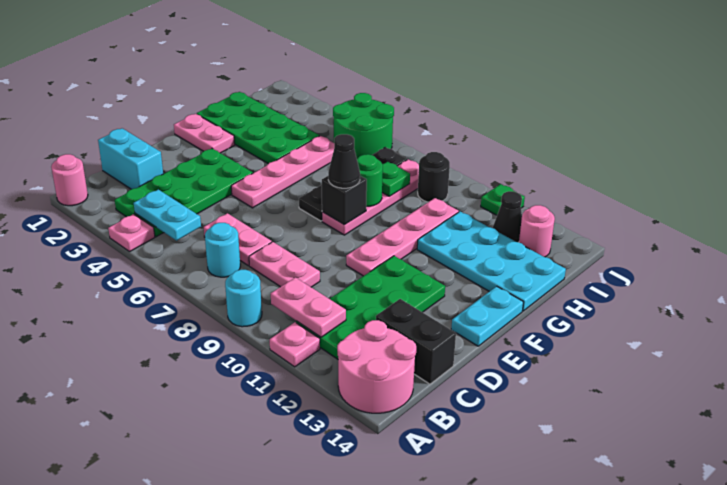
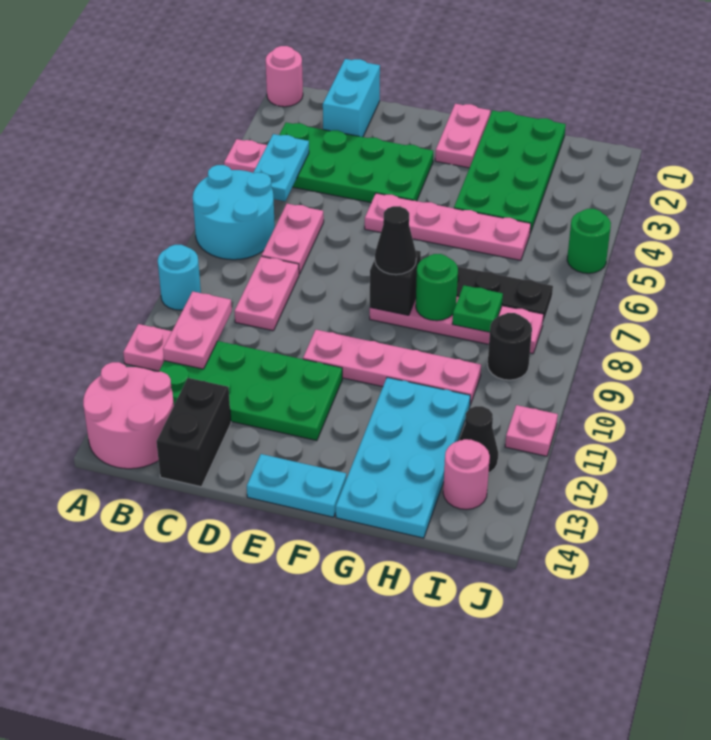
cyan 1x1 round brick [205,223,240,277] -> cyan 2x2 round brick [193,165,275,260]
green 2x2 round brick [333,93,394,159] -> green 1x1 round brick [567,209,611,273]
green 1x1 plate [481,184,525,215] -> pink 1x1 plate [505,405,558,456]

